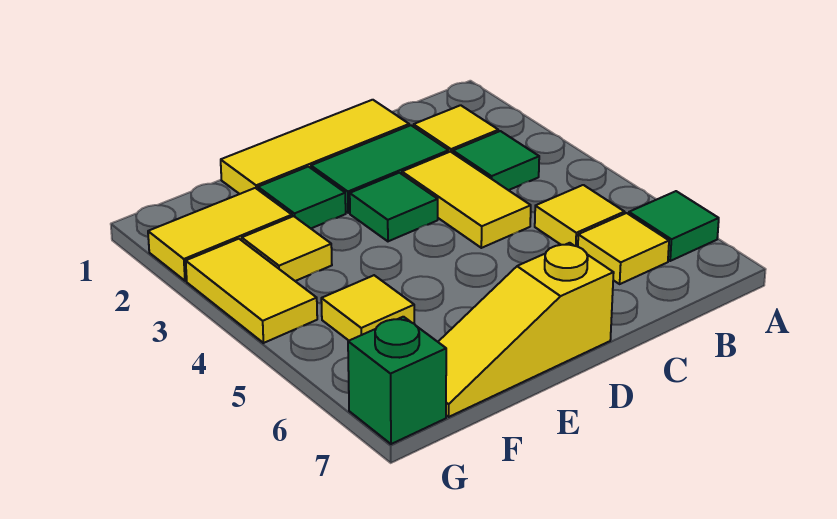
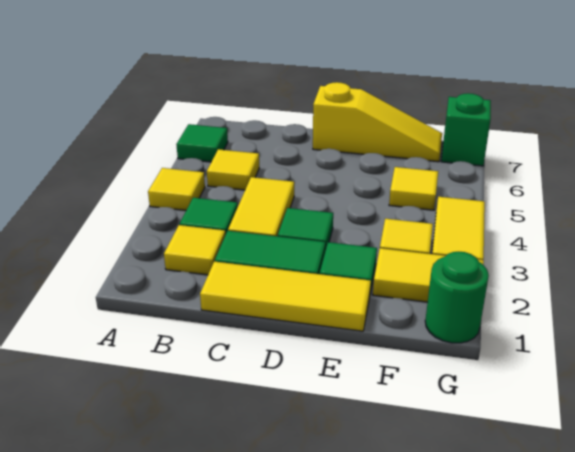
yellow 1x1 tile [578,213,669,284] -> yellow 1x1 tile moved to [148,168,205,210]
none -> green 1x1 round brick [425,252,489,343]

